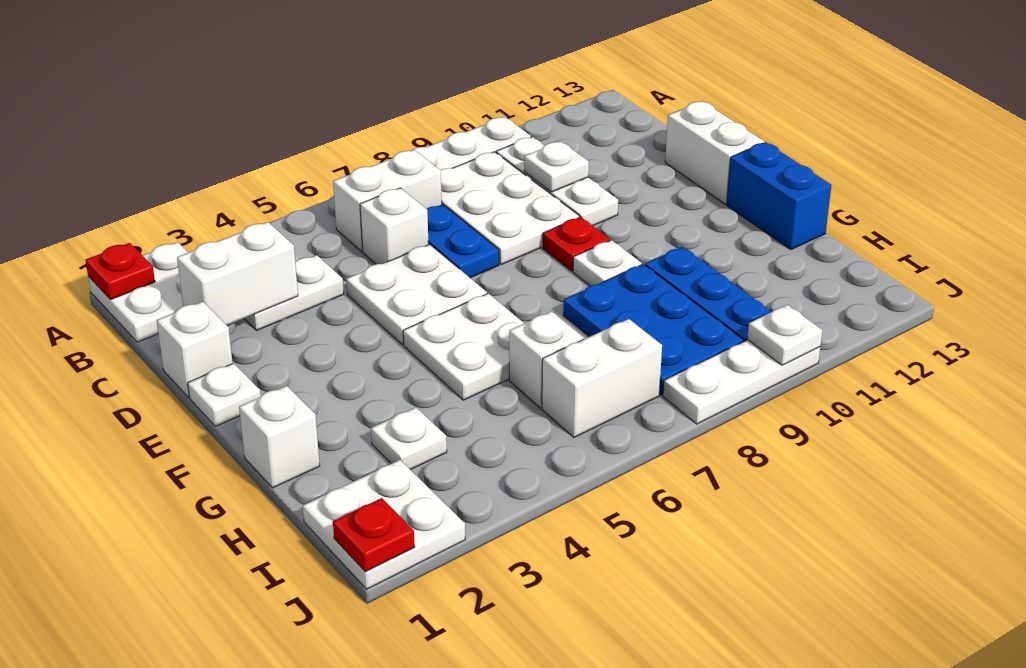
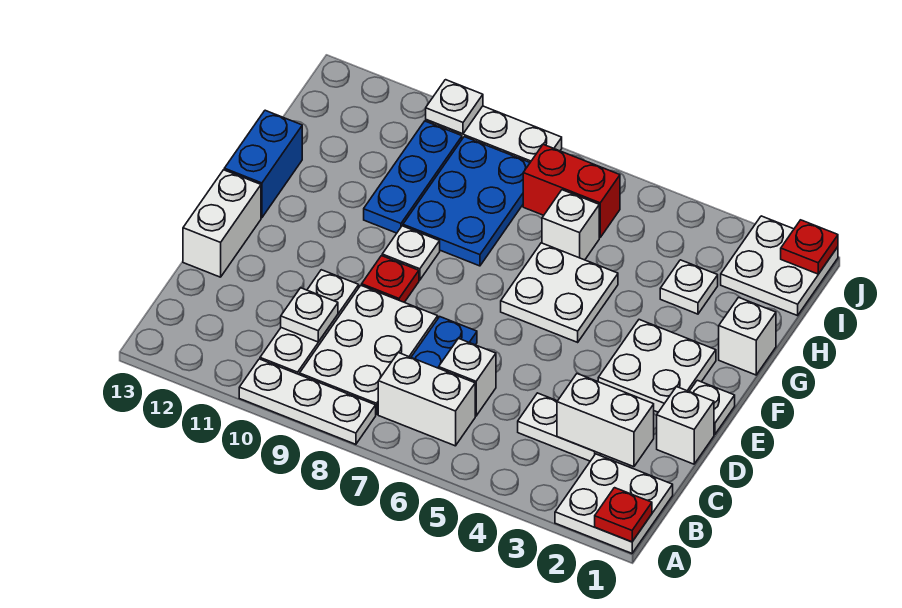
white 2x2 plate [346,244,487,345] -> white 2x2 plate moved to [598,320,716,412]
white 1x2 brick [542,319,662,437] -> red 1x2 brick [523,144,620,237]

